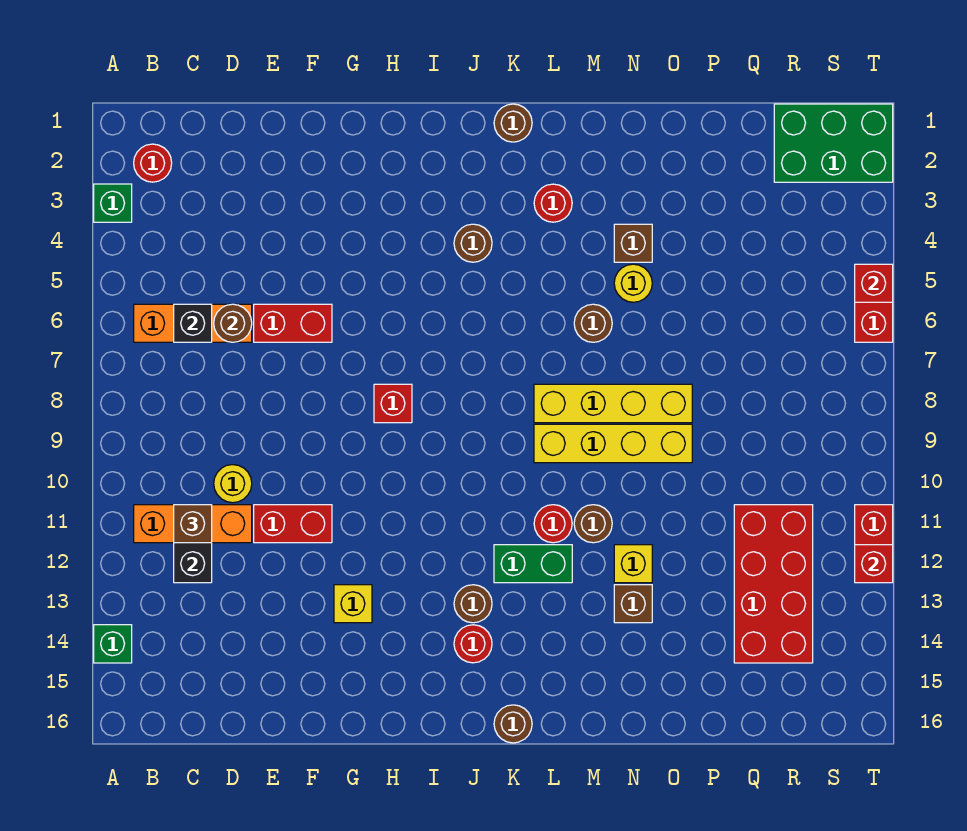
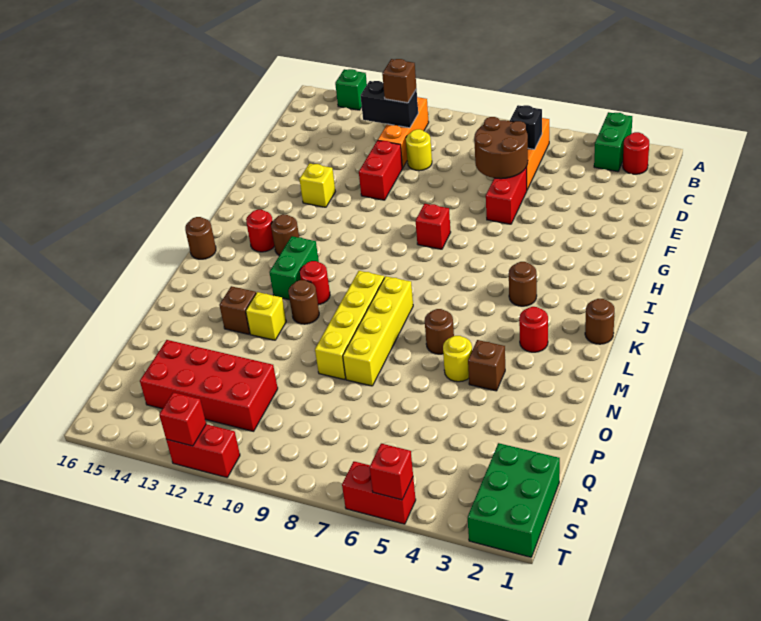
green 1x1 brick [94,184,132,222] -> green 1x2 brick [594,112,632,172]
brown 1x1 round brick [214,304,252,342] -> brown 2x2 round brick [474,117,528,179]

